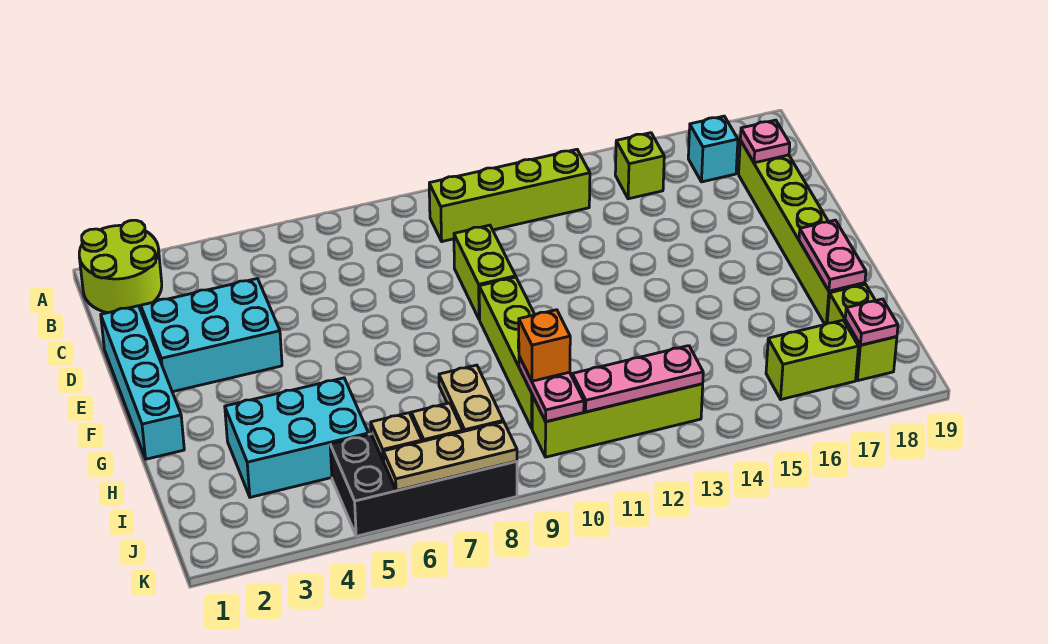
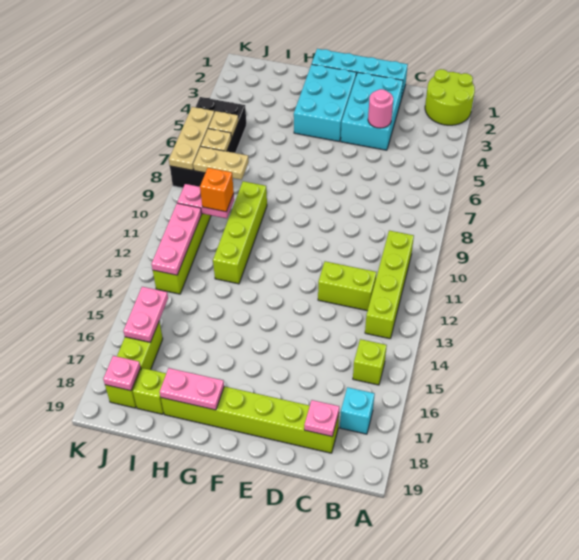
none -> pink 1x1 round brick [368,89,393,128]
lime 1x2 brick [454,225,516,320] -> lime 1x2 brick moved to [318,261,376,311]
lime 1x4 brick [479,277,535,428] -> lime 1x4 brick turned to [213,181,267,284]
cyan 2x3 brick [225,378,369,497] -> cyan 2x3 brick moved to [294,64,356,141]
none -> pink 1x2 plate [123,287,168,342]

